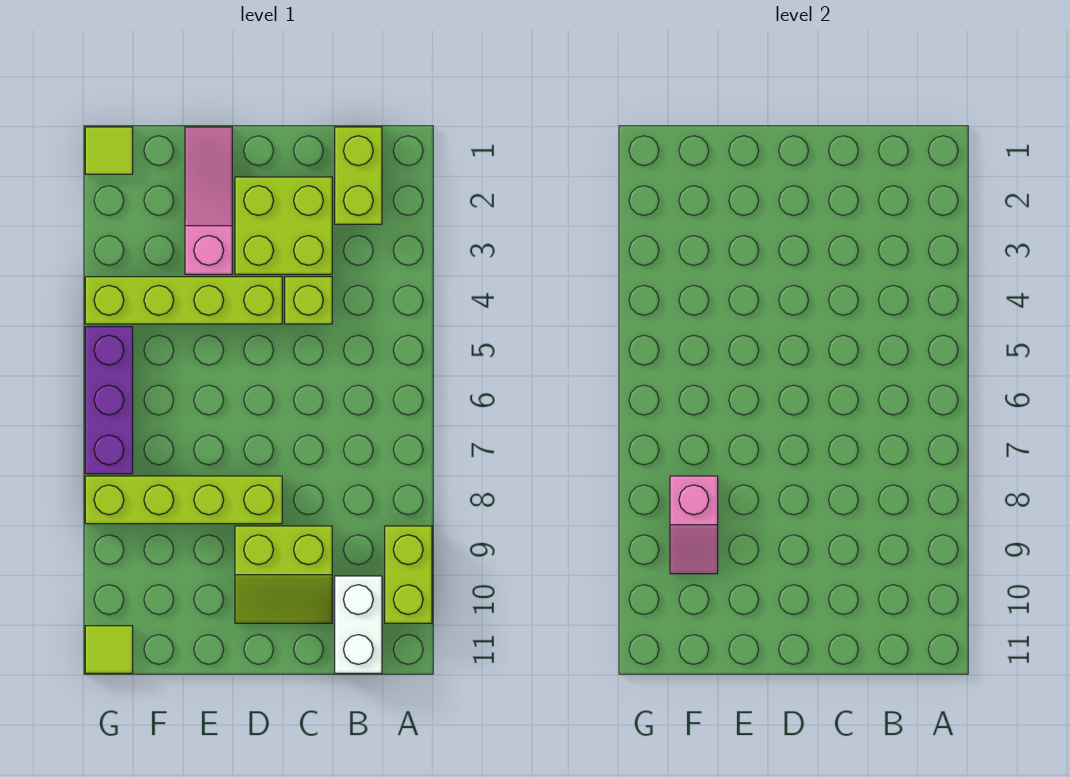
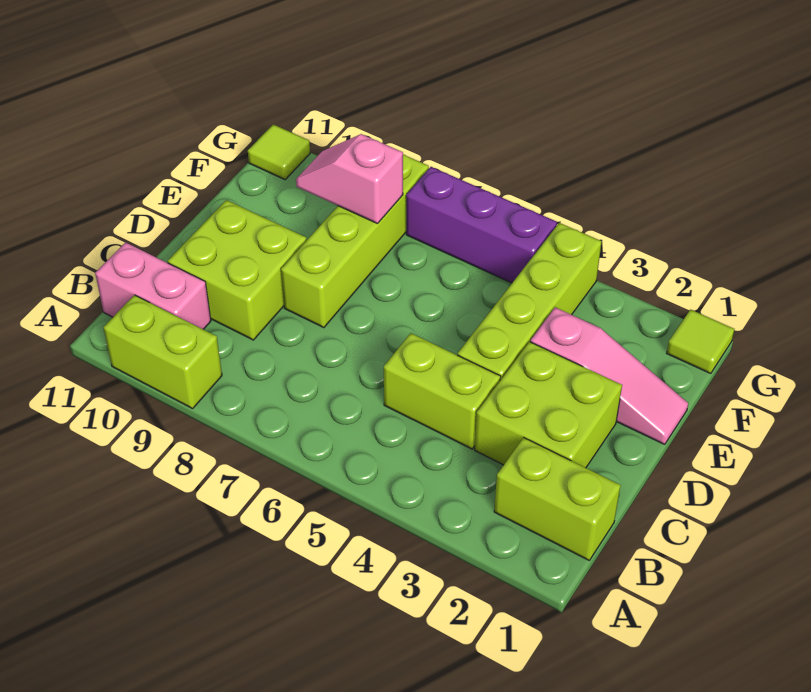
white 1x2 brick [335,576,382,673] -> pink 1x2 brick [95,242,211,329]
lime 1x1 brick [285,277,332,324] -> lime 1x2 brick [384,333,501,449]
lime 2x2 slope [235,526,332,623] -> lime 2x2 brick [168,200,307,340]

